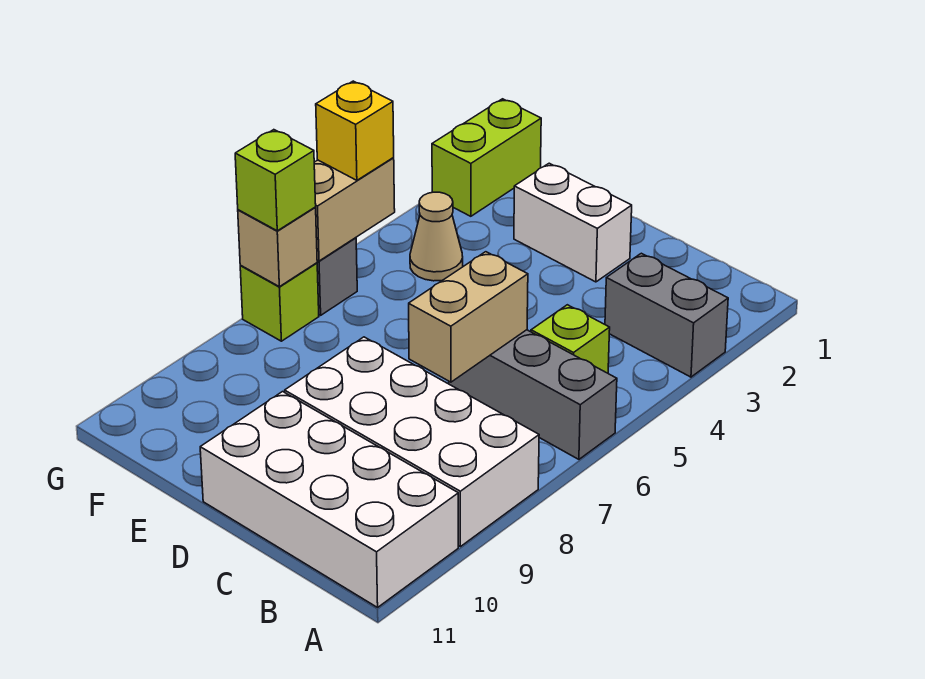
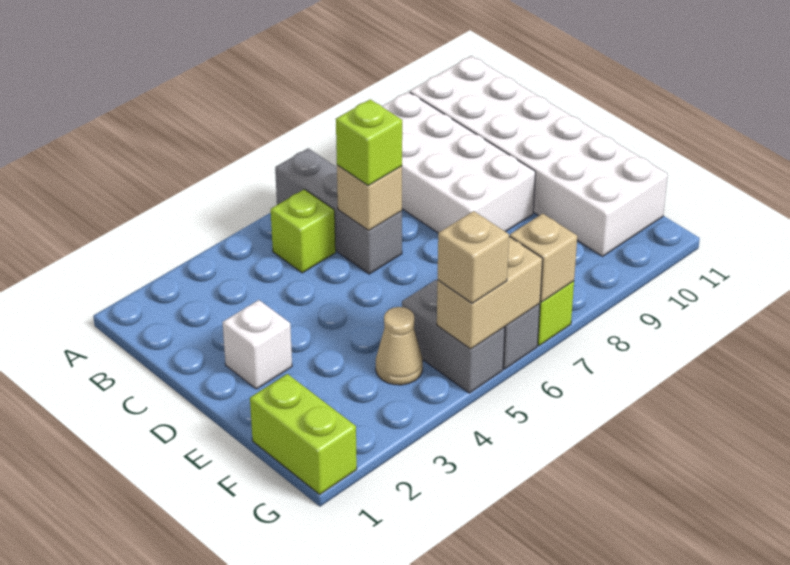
grey 1x2 brick [605,253,728,377] -> grey 1x2 brick moved to [402,280,505,393]
white 2x4 brick [200,392,458,607] -> white 2x6 brick [410,56,668,256]
tan 1x2 brick [409,252,528,382] -> tan 1x1 brick [337,165,402,231]
white 1x2 brick [514,163,632,282] -> white 1x1 brick [223,300,292,389]
lime 1x2 brick [432,99,541,216] -> lime 1x2 brick turned to [250,374,357,494]
yellow 1x1 brick [316,81,394,180] -> tan 1x1 brick [438,211,509,303]
lime 1x1 brick [235,130,316,231] -> lime 1x1 brick moved to [336,99,402,185]

